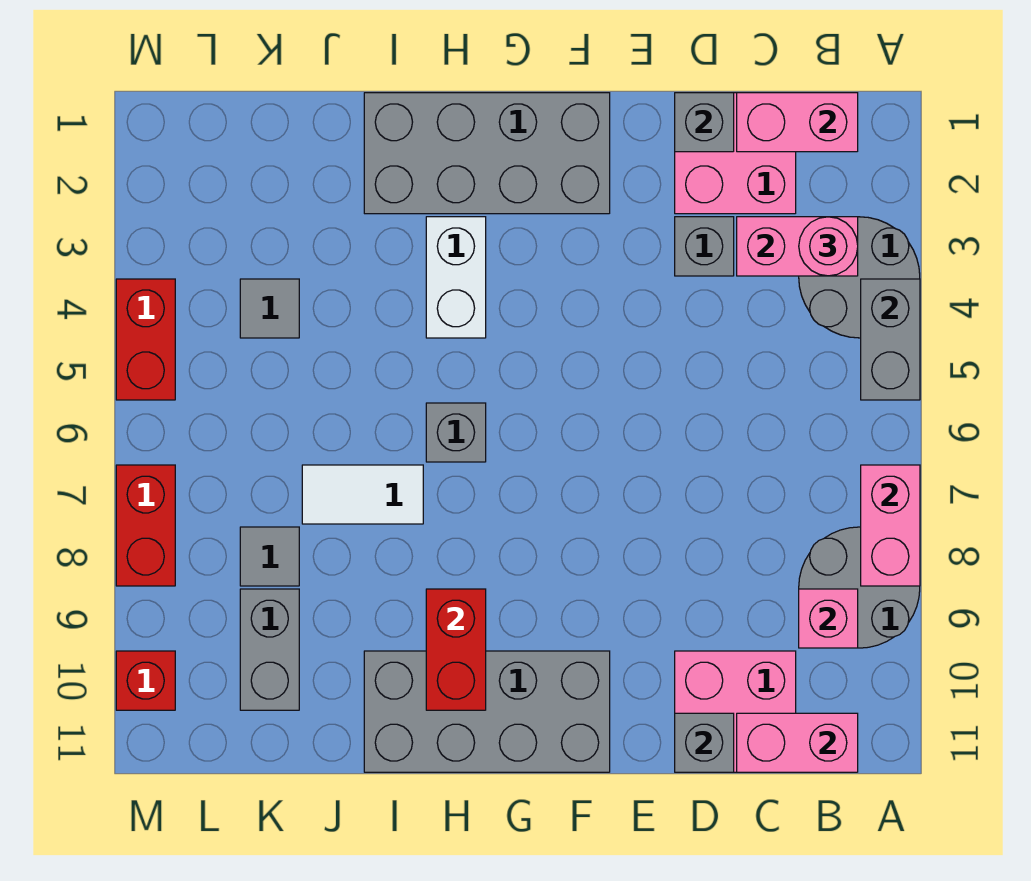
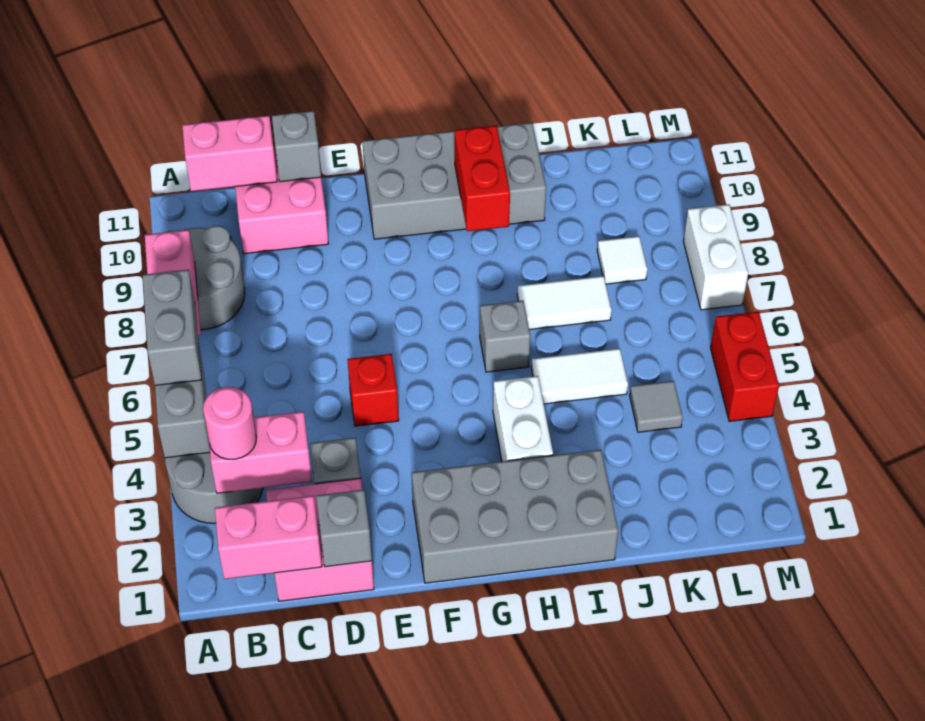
pink 1x1 brick [799,589,858,648] -> none
none -> white 1x2 tile [531,349,628,404]
grey 1x1 tile [240,527,299,586] -> white 1x1 tile [597,236,647,284]
grey 1x2 brick [240,589,299,710] -> grey 1x2 brick moved to [143,270,201,385]
red 1x2 brick [116,465,175,586] -> white 1x2 brick [683,204,748,310]
red 1x1 brick [116,651,175,710] -> red 1x1 brick moved to [347,354,399,426]

